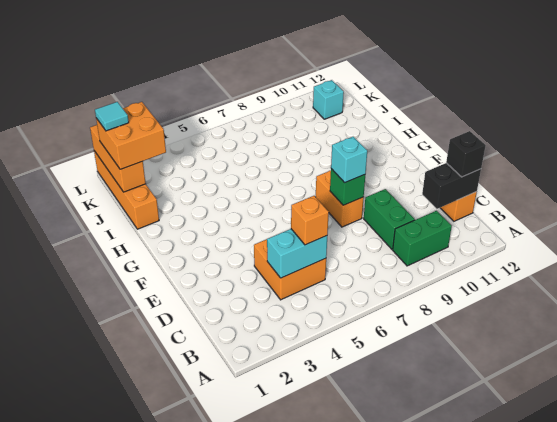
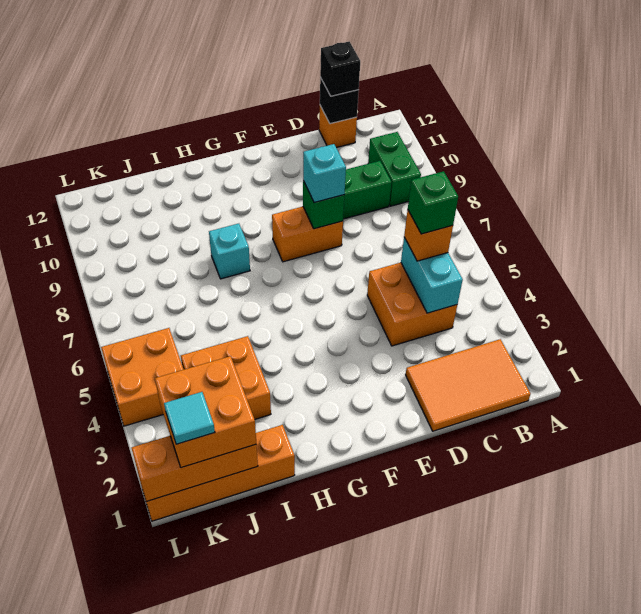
none -> orange 2x3 tile [406,339,531,431]
none -> green 1x1 brick [408,171,458,234]
black 1x2 brick [422,163,481,209] -> black 1x1 brick [320,78,359,124]
none -> orange 2x2 brick [181,336,271,419]
none -> orange 2x2 brick [101,328,184,426]
cyan 1x1 brick [313,80,344,119] -> cyan 1x1 brick moved to [209,224,250,279]

